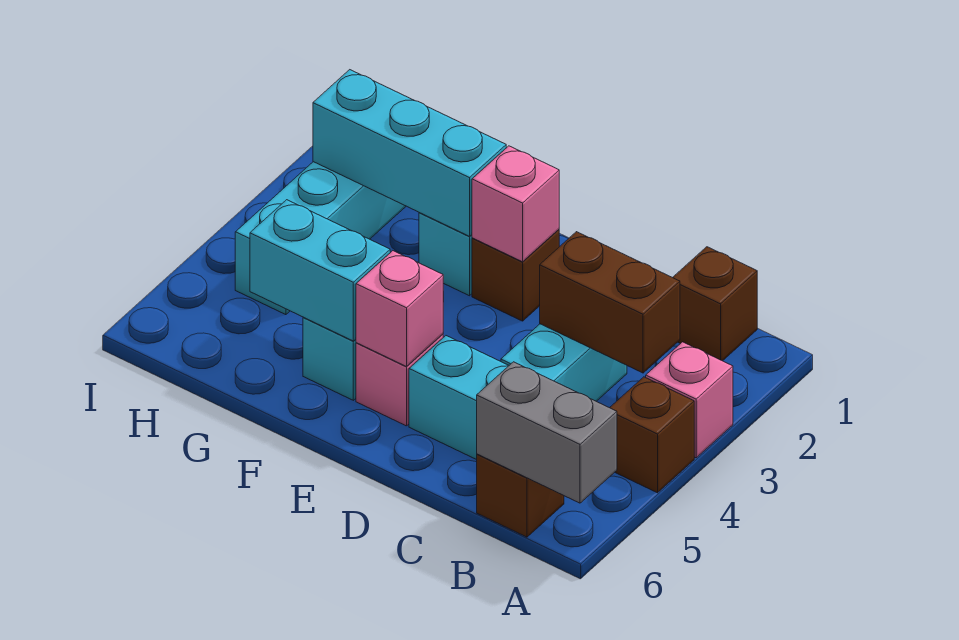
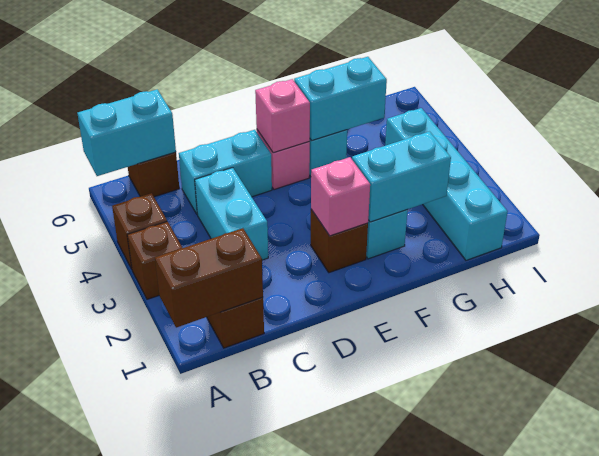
pink 1x1 brick [646,342,733,458] -> brown 1x1 brick [127,222,182,299]
grey 1x2 brick [477,362,617,503] -> cyan 1x2 brick [77,89,176,176]
brown 1x2 brick [540,232,680,373] -> brown 1x2 brick moved to [155,228,263,328]
cyan 1x3 brick [313,70,506,236] -> cyan 1x2 brick [352,132,451,222]

